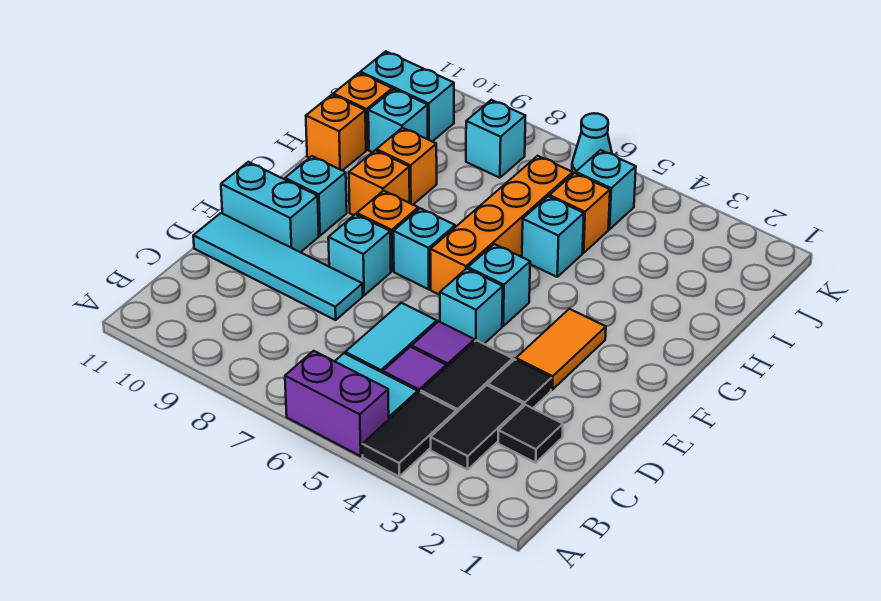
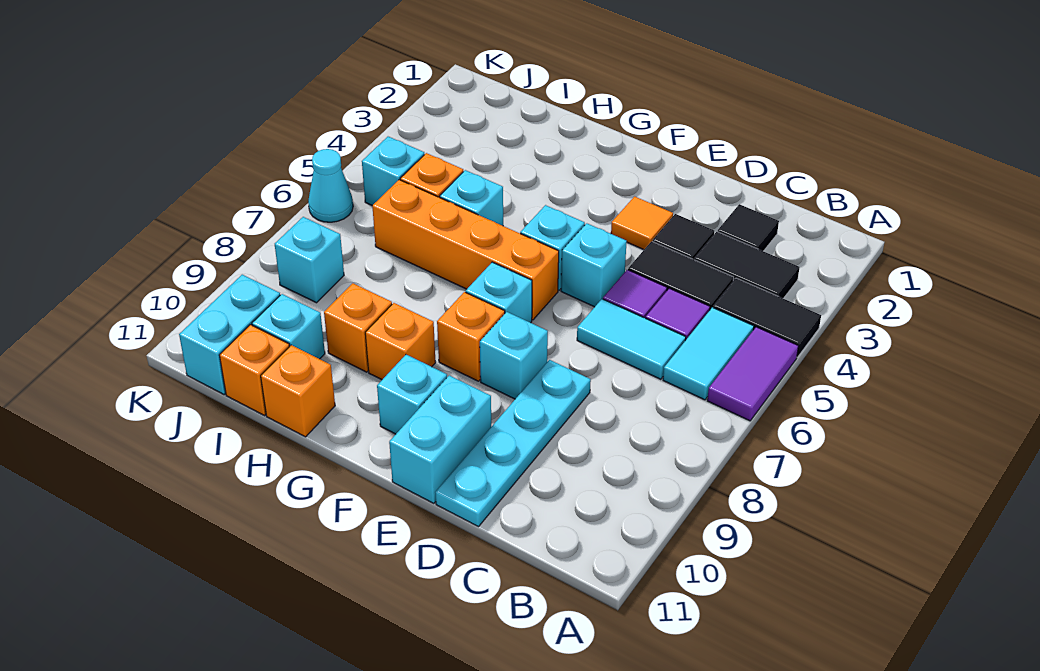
purple 1x2 brick [285,351,389,456] -> purple 1x2 tile [707,327,798,421]
cyan 1x4 tile [193,213,363,320] -> cyan 1x4 plate [435,360,591,527]
orange 1x2 tile [516,309,606,390] -> orange 1x1 tile [611,197,673,250]

